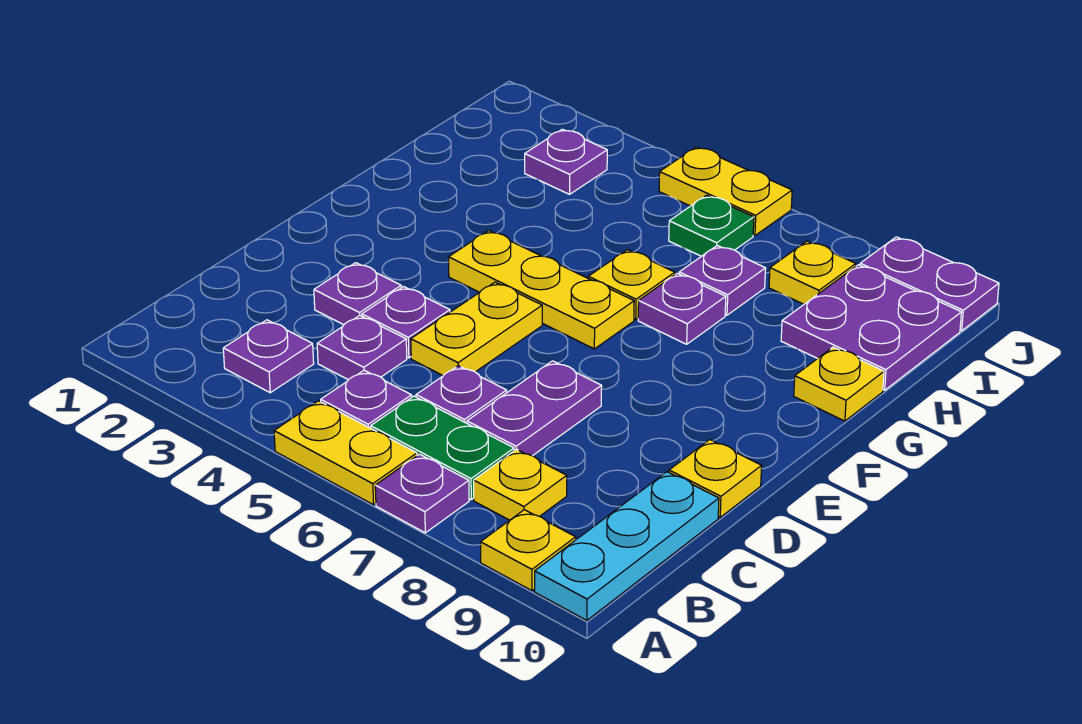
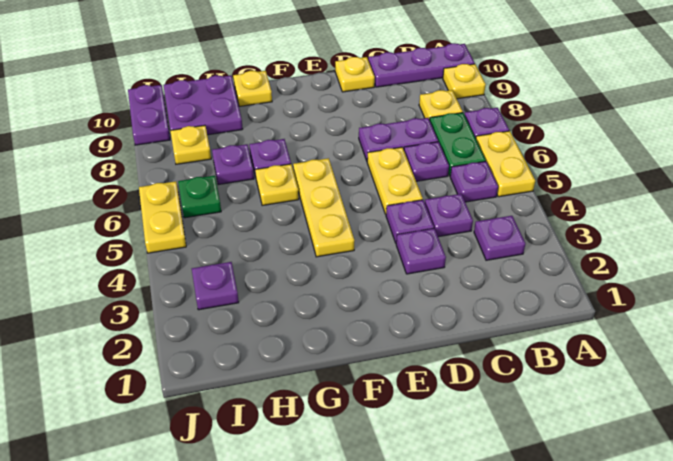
cyan 1x3 plate [535,472,719,620] -> purple 1x3 plate [368,43,475,87]
yellow 1x2 plate [411,282,542,375] -> yellow 1x2 plate turned to [367,147,423,214]

